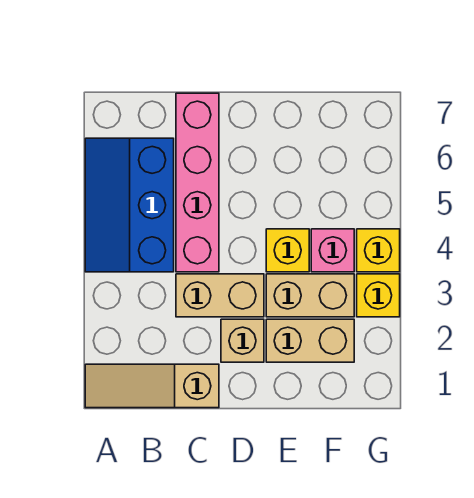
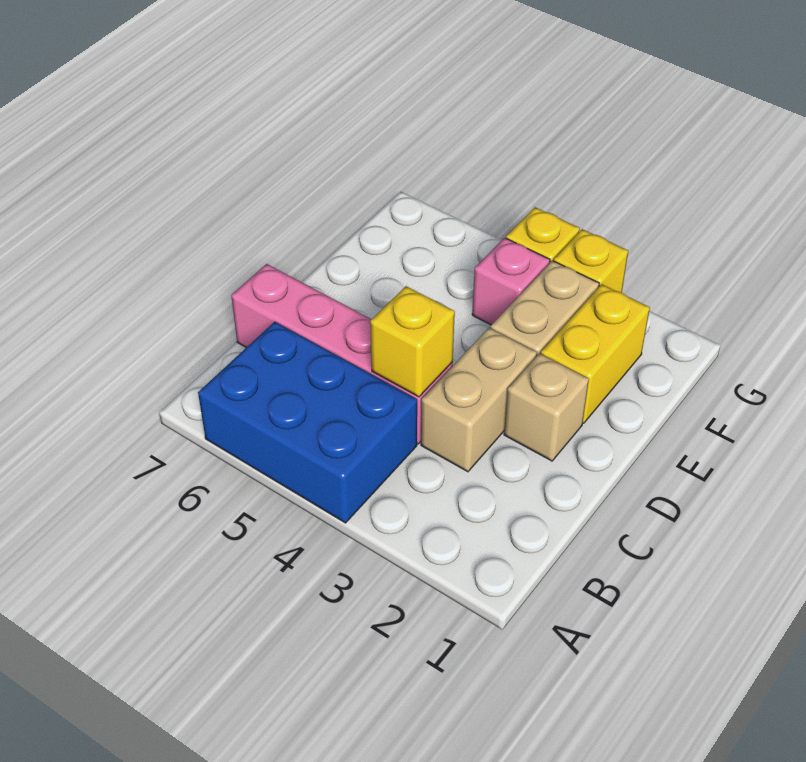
tan 1x3 slope [85,364,219,408] -> none
blue 2x3 slope [85,138,174,272] -> blue 2x3 brick [198,322,417,523]
tan 1x2 brick [266,319,354,362] -> yellow 1x2 brick [541,284,650,423]
yellow 1x1 brick [266,229,309,272] -> yellow 1x1 brick moved to [370,286,455,397]

